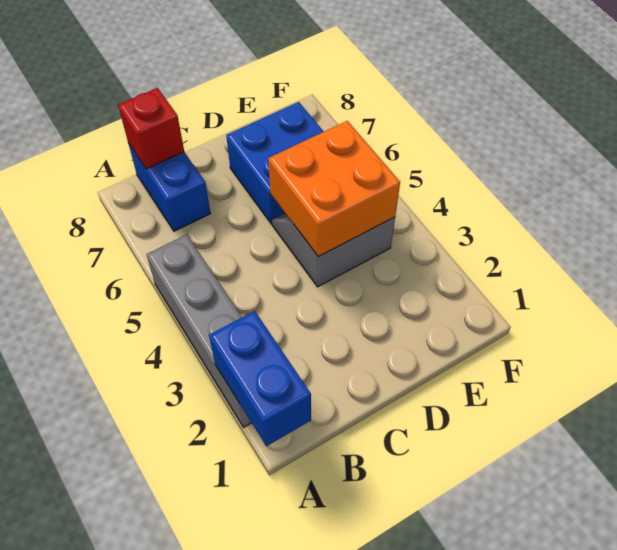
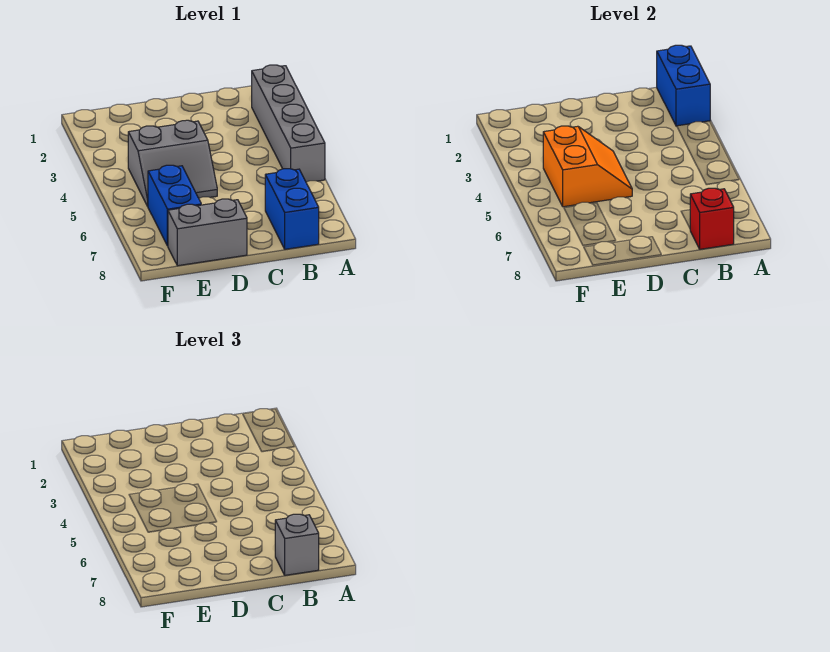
none -> grey 1x1 brick [275,514,319,575]
orange 2x2 brick [268,121,400,257] -> orange 2x2 slope [543,126,632,207]
blue 2x2 brick [226,102,324,224] -> blue 1x2 brick [148,165,201,246]
none -> grey 1x2 brick [168,199,247,266]

